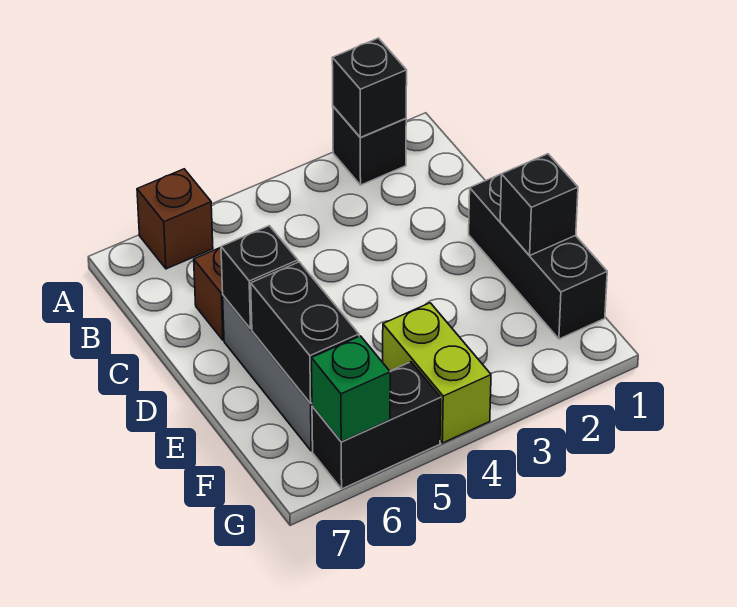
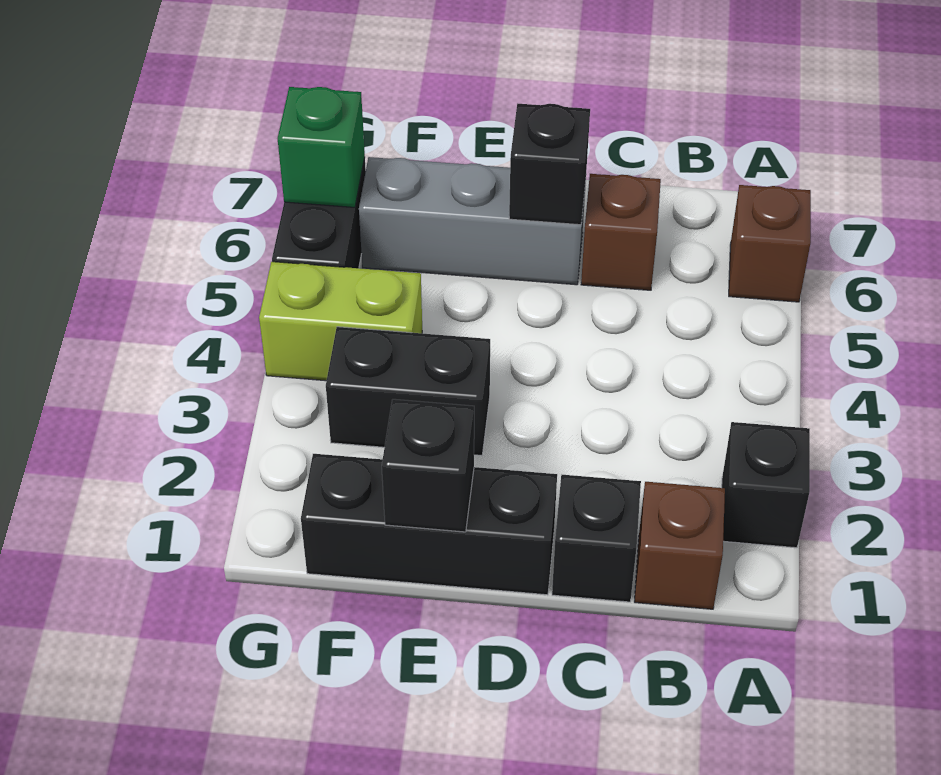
black 1x1 brick [332,38,407,137] -> black 1x1 brick moved to [552,475,641,602]
none -> brown 1x1 brick [634,482,725,609]
black 1x2 brick [251,262,359,404] -> black 1x2 brick moved to [326,327,490,456]

